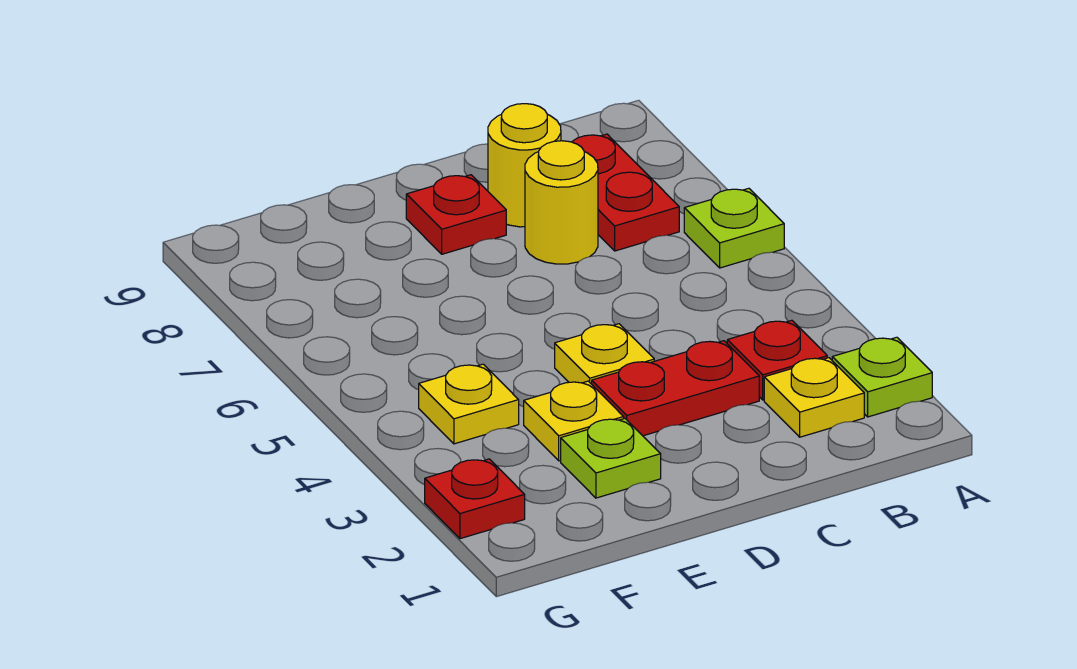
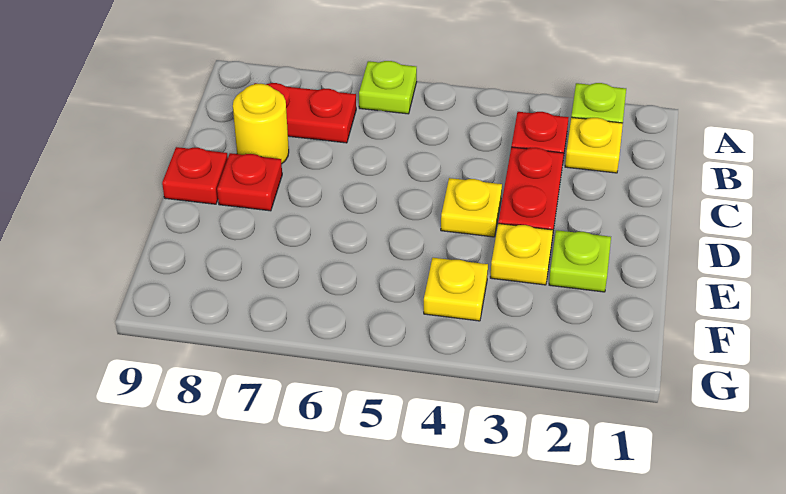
yellow 1x1 round brick [525,141,598,264] -> none
red 1x1 plate [425,459,525,539] -> red 1x1 plate moved to [162,147,228,204]

